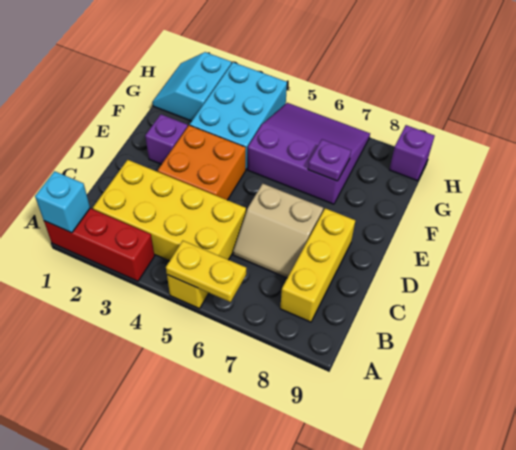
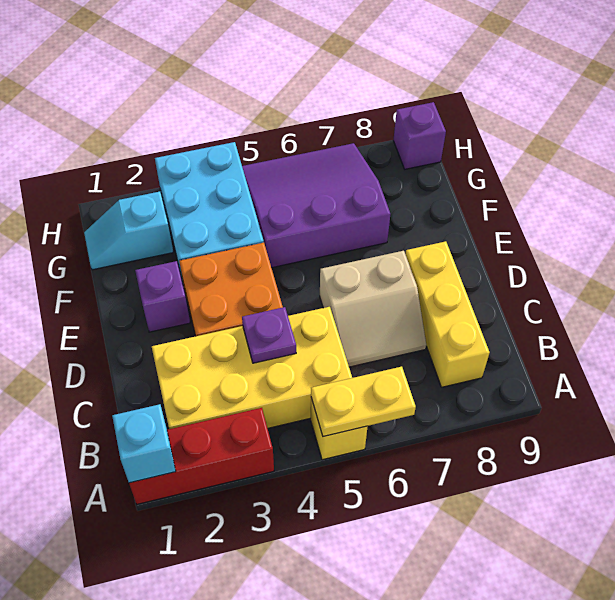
purple 1x1 plate [308,139,351,181] -> purple 1x1 plate moved to [242,307,296,363]
cyan 2x2 slope [152,52,232,121] -> cyan 1x2 slope [84,192,173,270]

